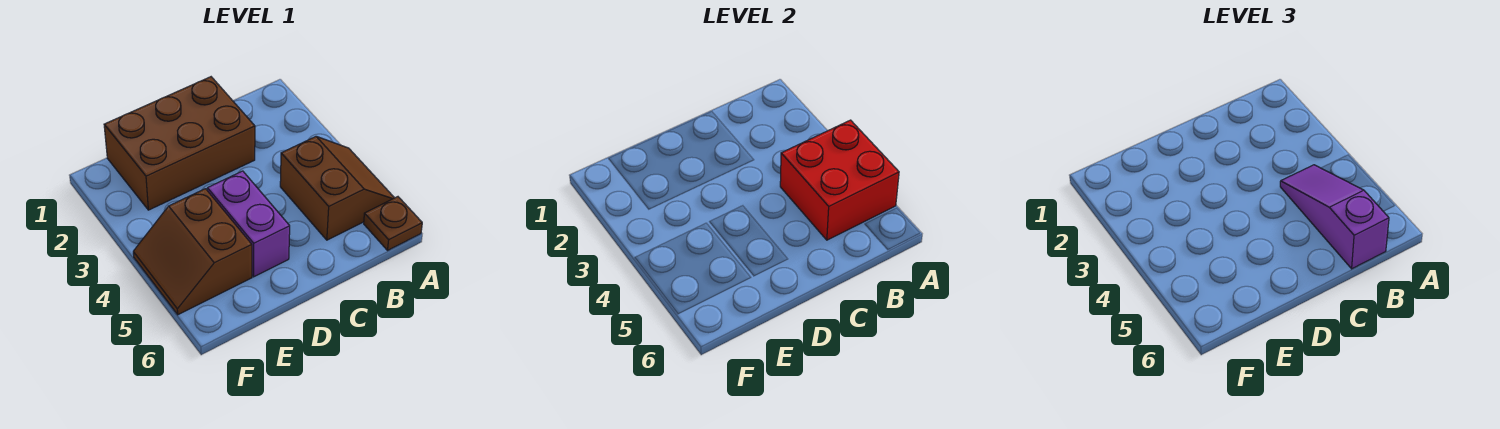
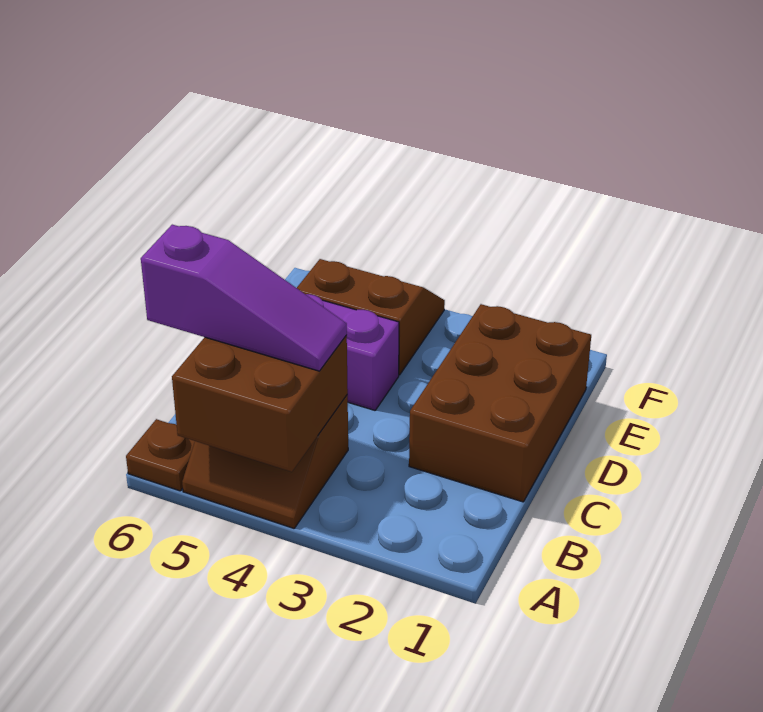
red 2x2 brick [780,120,899,240] -> brown 2x2 brick [172,336,348,472]

